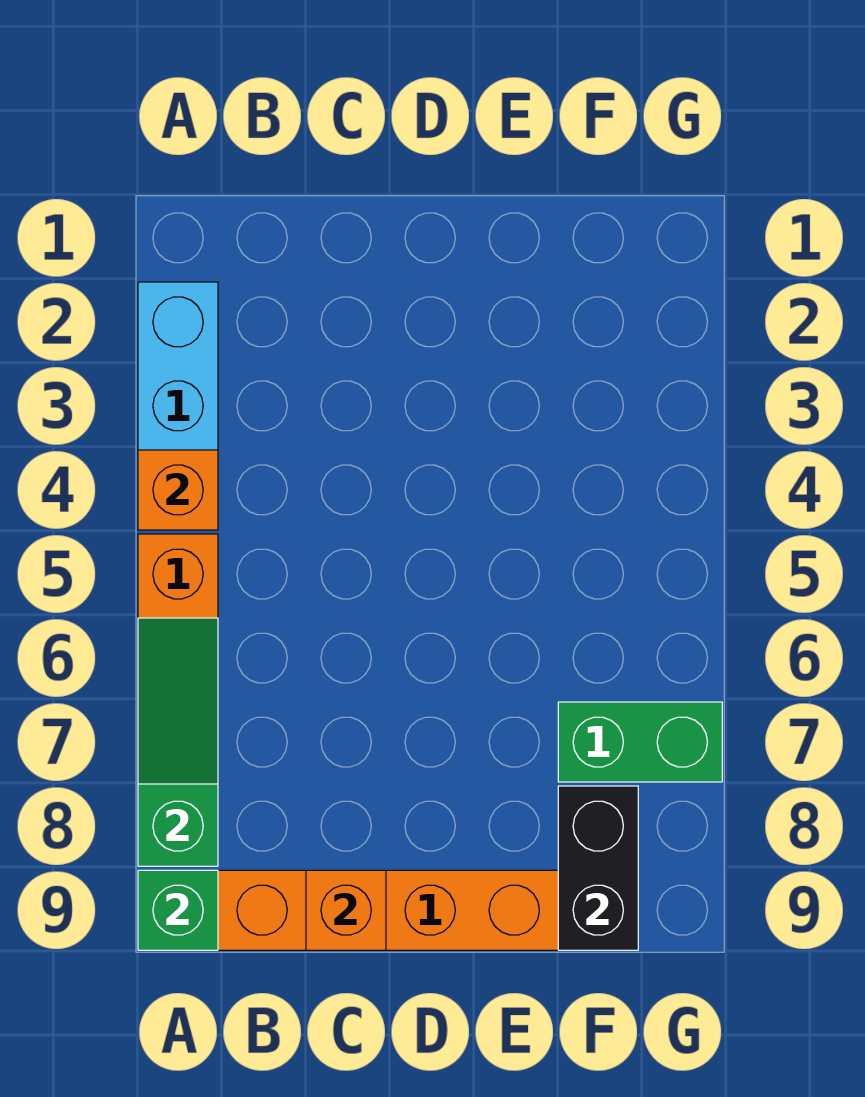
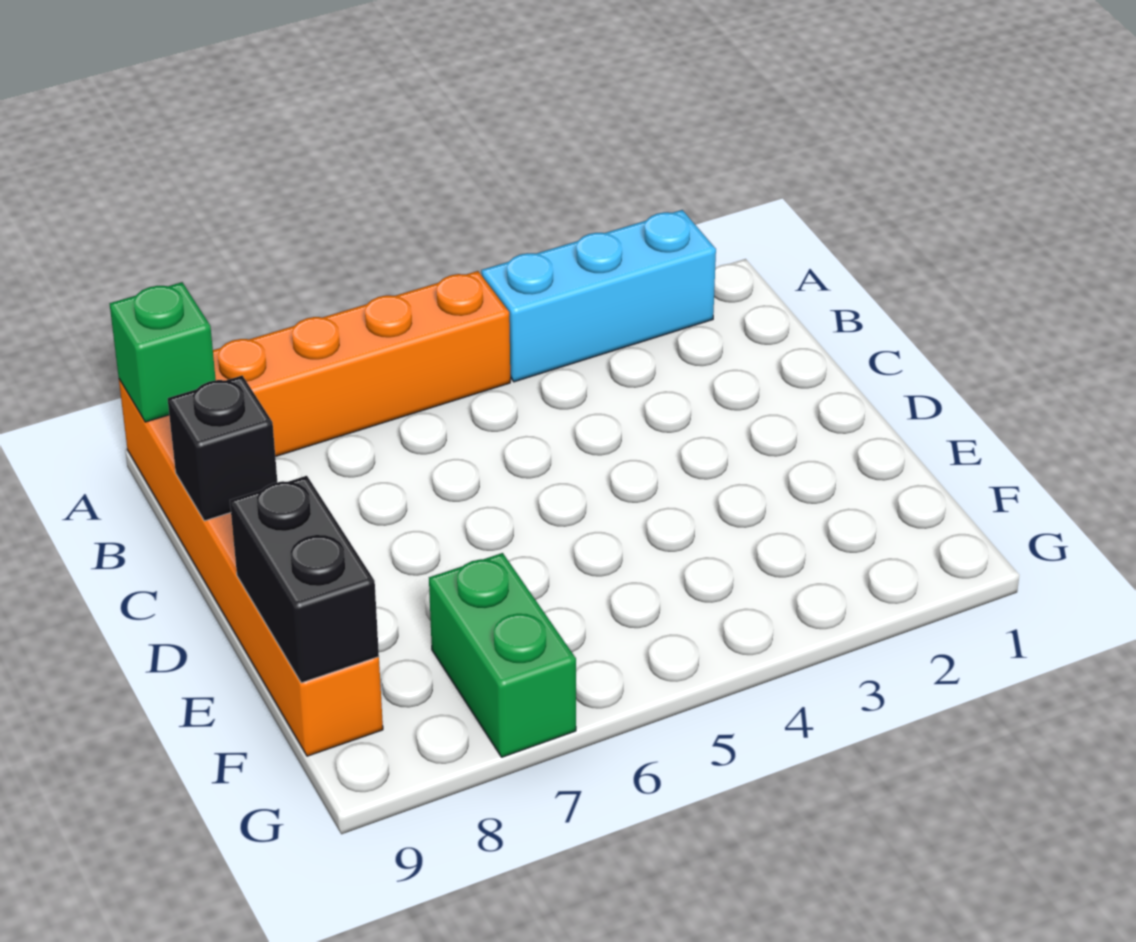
orange 1x1 brick [138,450,218,530] -> none
green 1x3 slope [138,618,218,866] -> none
orange 1x1 brick [306,870,386,950] -> black 1x1 brick [168,376,277,521]
black 1x2 brick [558,786,638,950] -> black 1x2 brick turned to [230,476,379,683]

